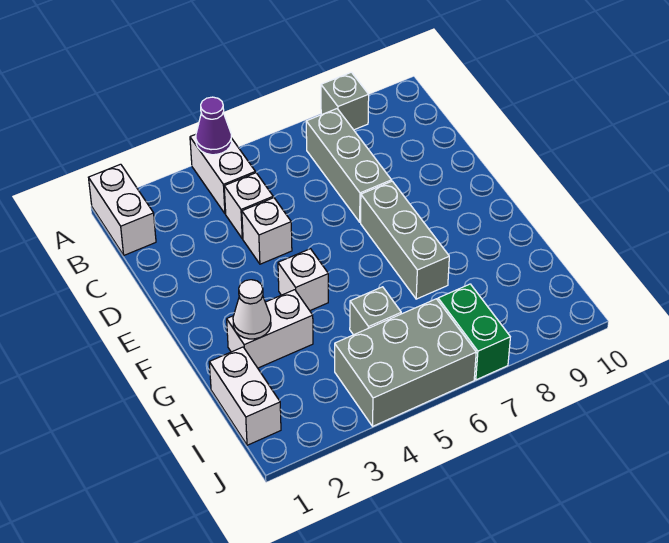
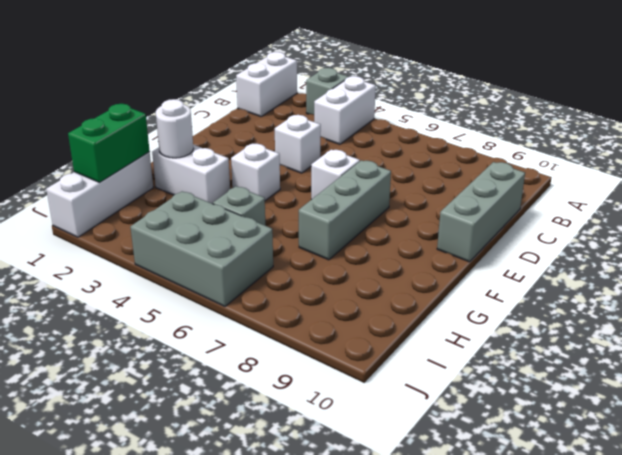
purple 1x1 cone [196,97,232,155] -> none
grey 1x1 brick [321,72,369,130] -> grey 1x1 brick moved to [306,68,348,115]
grey 1x3 brick [306,109,391,222] -> grey 1x3 brick moved to [437,162,525,262]
white 1x1 brick [224,173,273,239] -> white 1x1 brick moved to [311,150,360,199]
white 1x1 cone [233,280,271,339] -> white 1x1 round brick [156,99,194,158]
white 1x2 brick [209,347,281,445] -> white 1x3 brick [46,152,153,237]
green 1x2 brick [438,284,510,380] -> green 1x2 brick moved to [68,104,150,182]

